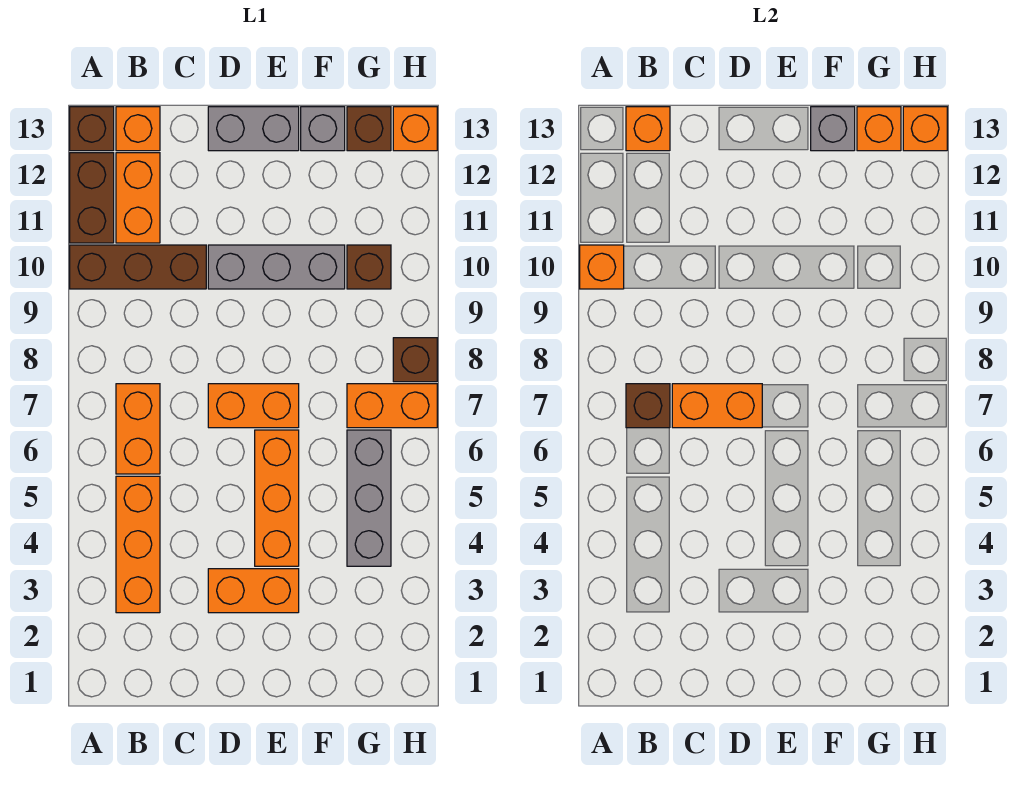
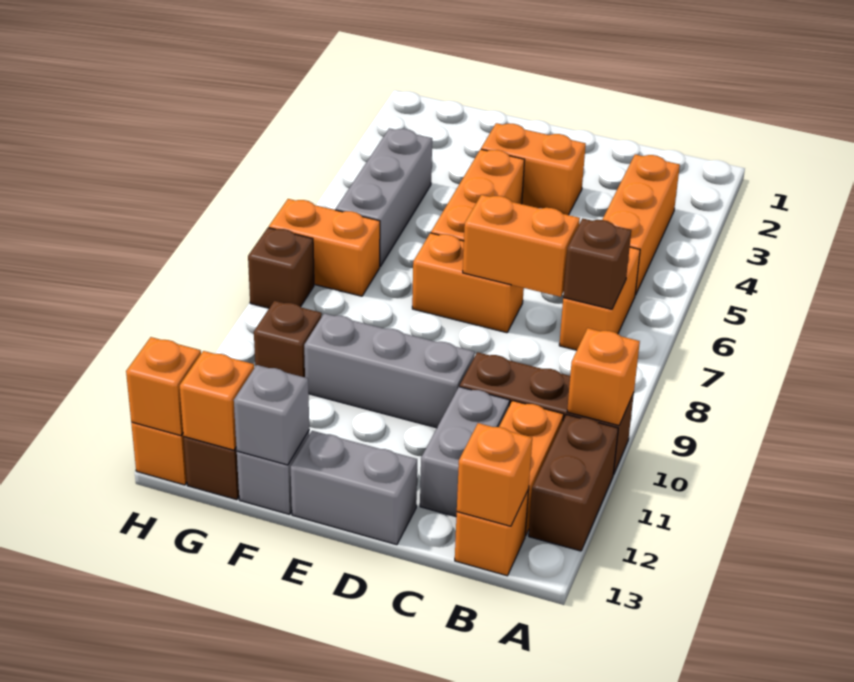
brown 1x1 brick [70,107,114,151] -> none
none -> grey 1x2 brick [420,387,510,517]

